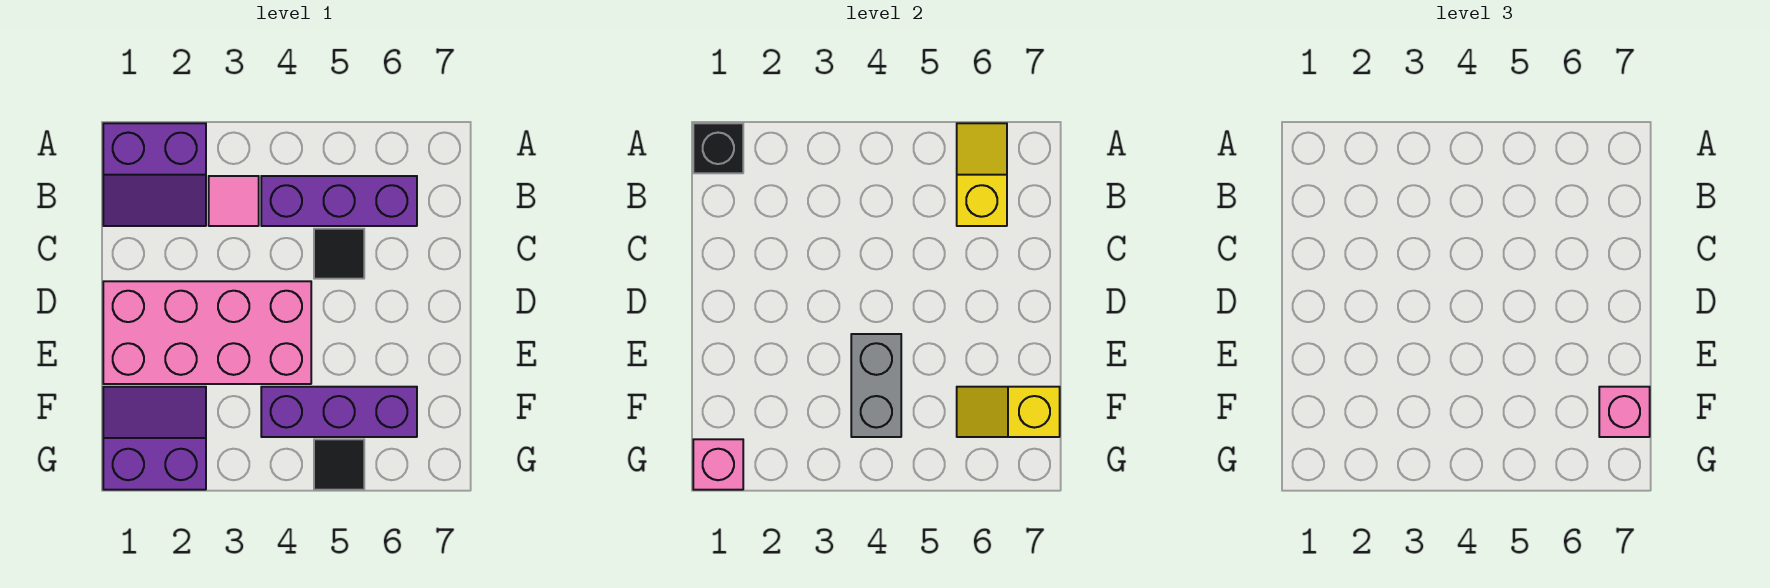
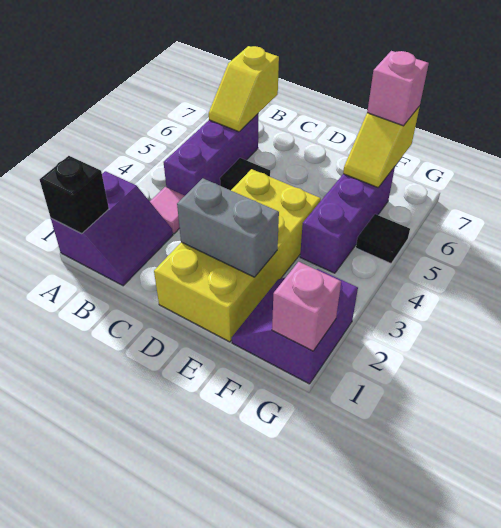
yellow 1x2 slope [957,123,1007,226] -> yellow 1x2 slope turned to [209,46,279,132]
pink 2x4 brick [103,281,311,384] -> yellow 2x4 brick [154,169,321,342]
grey 1x2 brick [851,334,901,437] -> grey 1x2 brick moved to [177,178,279,277]

